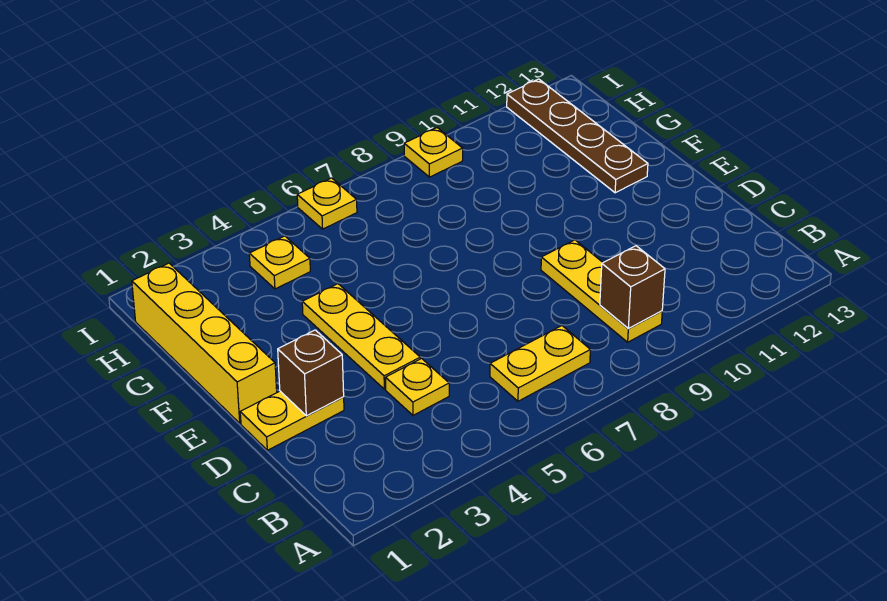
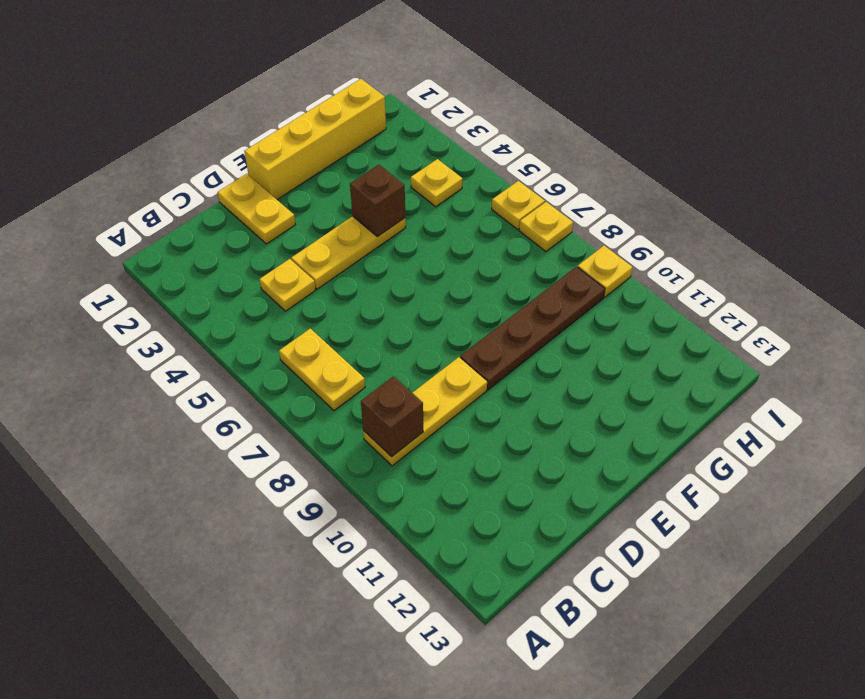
brown 1x1 brick [278,330,344,416] -> brown 1x1 brick moved to [350,165,405,237]
brown 1x4 plate [507,79,648,193] -> brown 1x4 plate moved to [460,267,605,390]
none -> yellow 1x1 plate [519,202,573,251]

